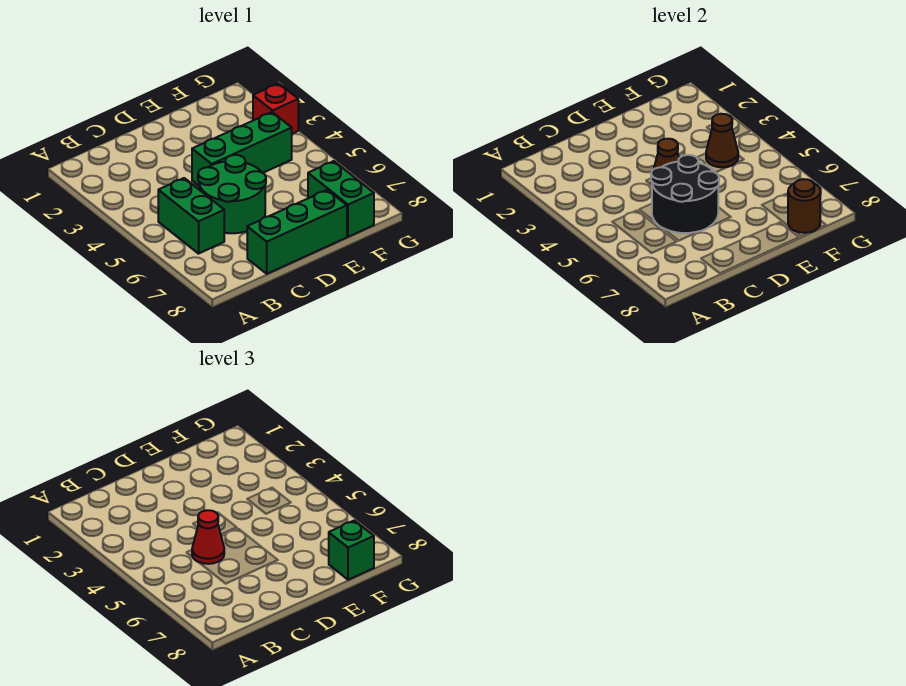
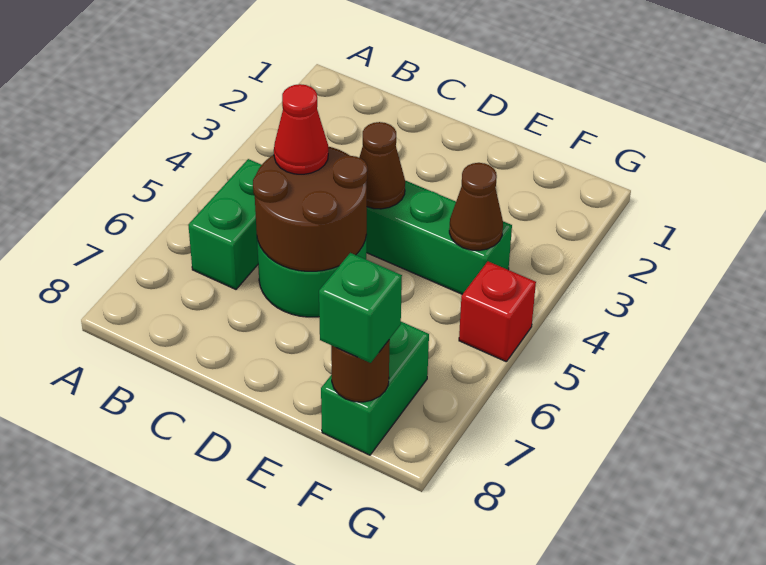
black 2x2 round brick [651,155,719,233] -> brown 2x2 round brick [253,147,367,271]
green 1x3 brick [247,190,347,274] -> none
red 1x1 brick [253,83,298,134] -> red 1x1 brick moved to [459,261,536,361]

